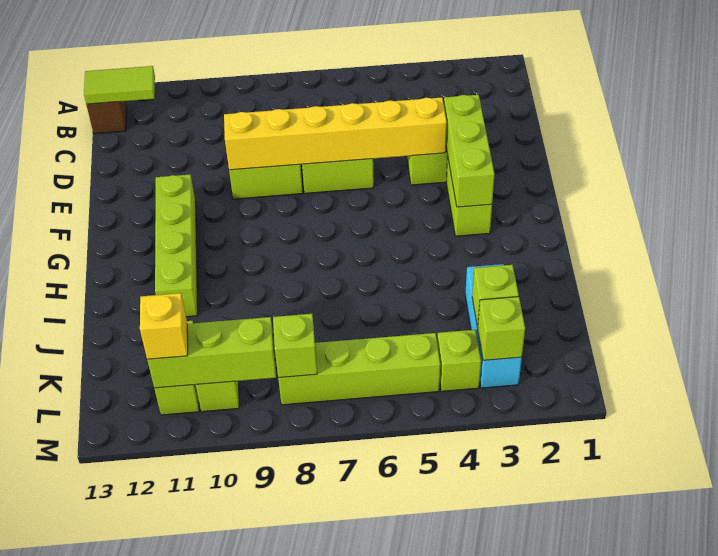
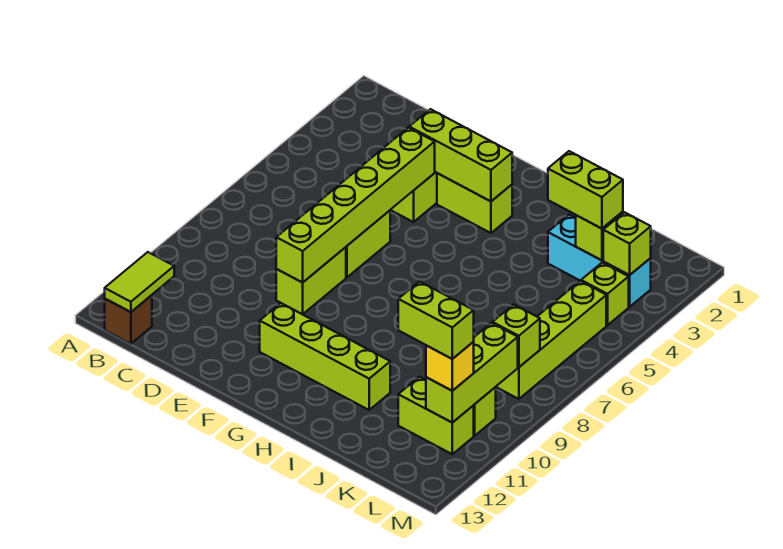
yellow 1x6 brick [224,97,447,170] -> lime 1x6 brick [276,128,435,283]
none -> lime 1x2 brick [548,151,623,229]
none -> lime 1x2 brick [398,281,474,359]

